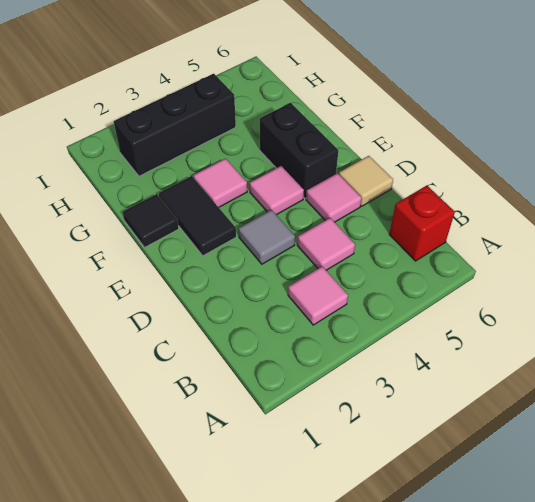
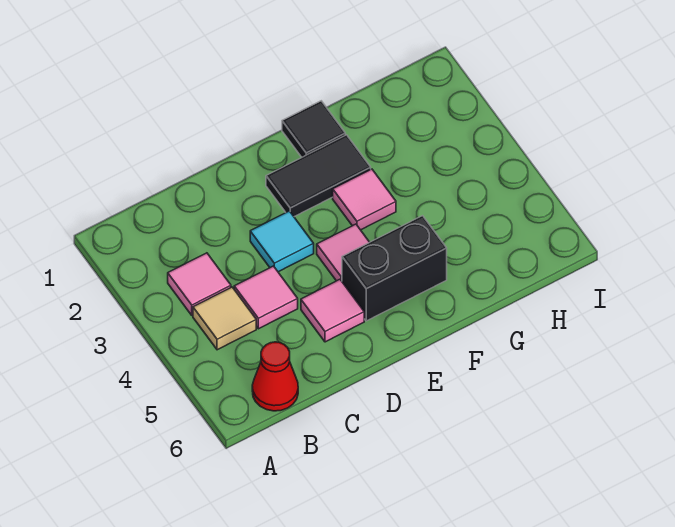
red 1x1 brick [389,186,455,261] -> red 1x1 cone [252,342,298,411]
grey 1x1 tile [239,210,295,264] -> cyan 1x1 tile [250,211,314,272]
tan 1x1 tile [339,156,393,206] -> tan 1x1 tile moved to [193,287,256,350]
black 1x3 brick [114,74,236,176] -> none

